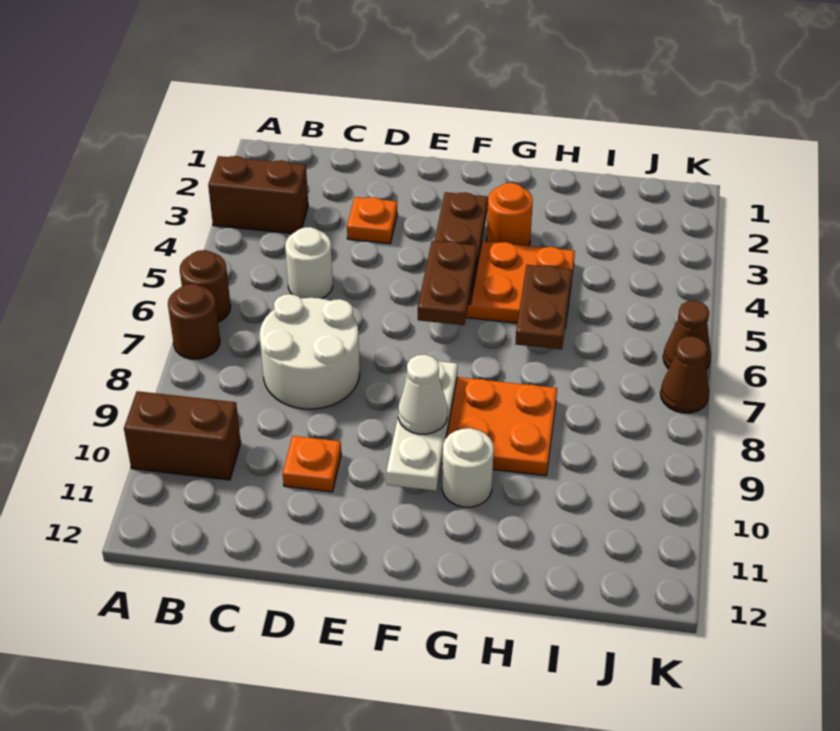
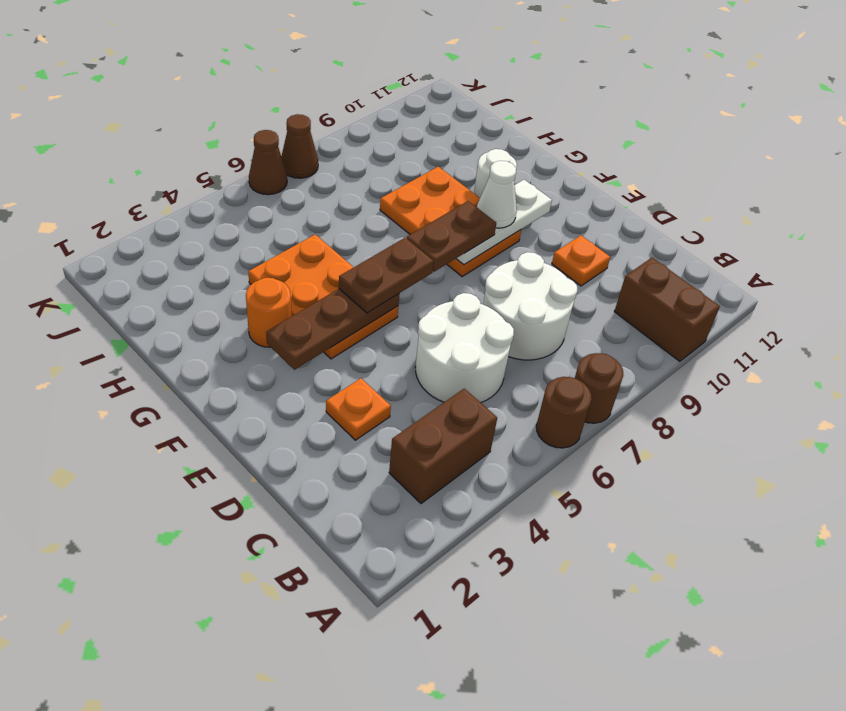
brown 1x2 brick [208,156,308,234] -> brown 1x2 brick turned to [389,389,497,504]
white 1x1 round brick [285,227,333,299] -> white 2x2 round brick [415,293,514,403]
brown 1x2 plate [515,265,572,349] -> brown 1x2 plate moved to [407,201,496,272]

